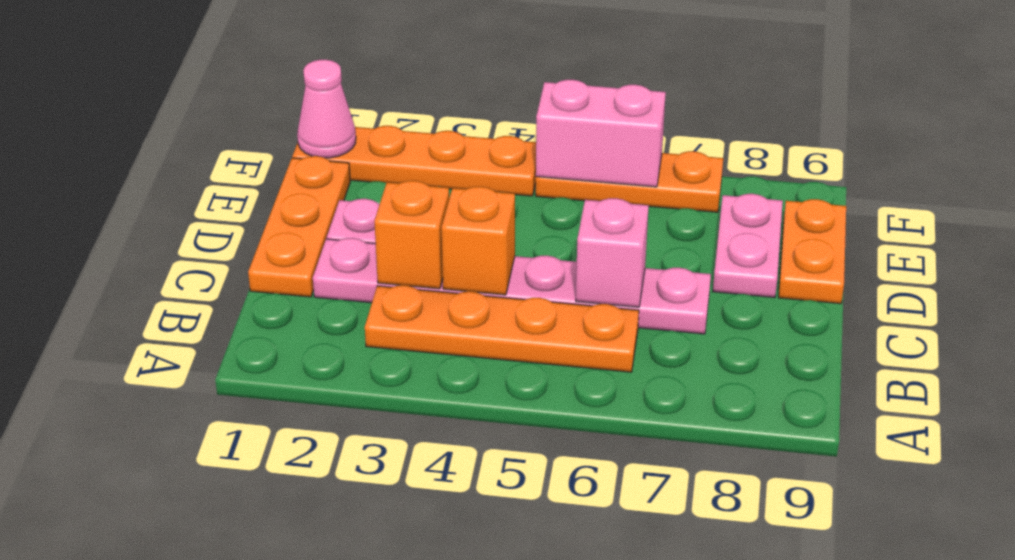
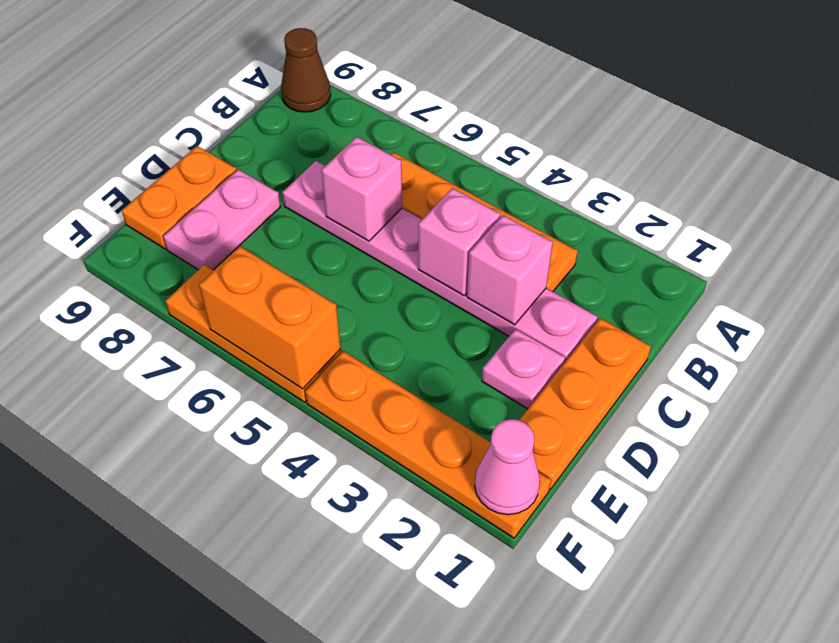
none -> brown 1x1 cone [281,28,331,112]
orange 1x1 brick [374,181,449,289] -> pink 1x1 brick [467,215,553,325]
orange 1x1 brick [442,187,515,295] -> pink 1x1 brick [418,188,501,296]
pink 1x2 brick [536,80,666,187] -> orange 1x2 brick [199,246,341,389]

